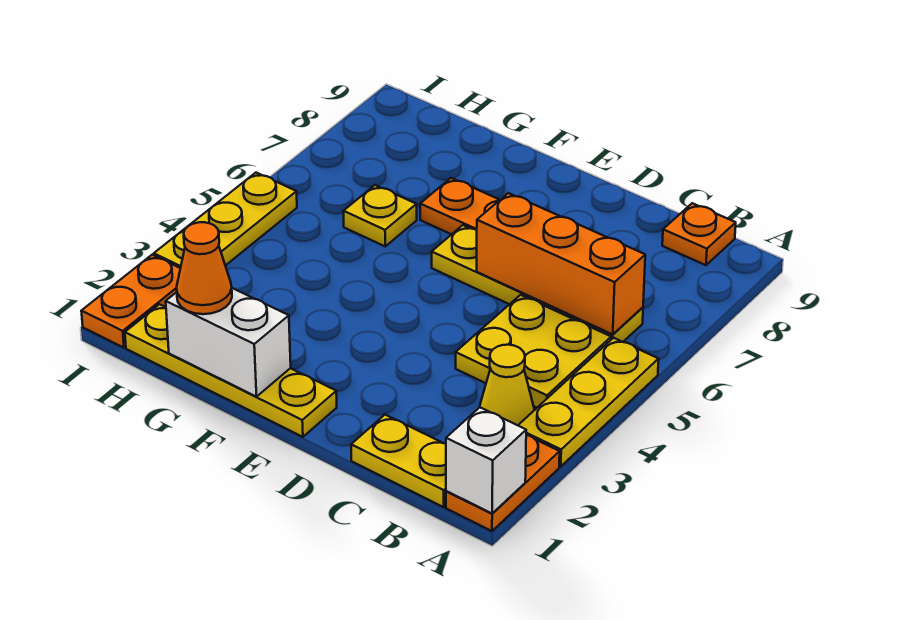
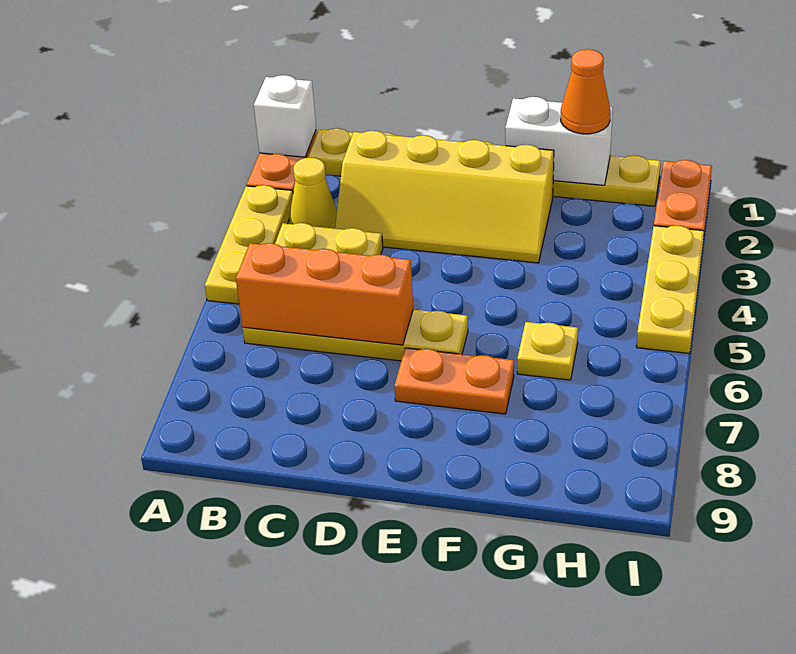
orange 1x1 plate [662,203,736,265] -> none
none -> yellow 2x4 slope [335,131,554,263]

